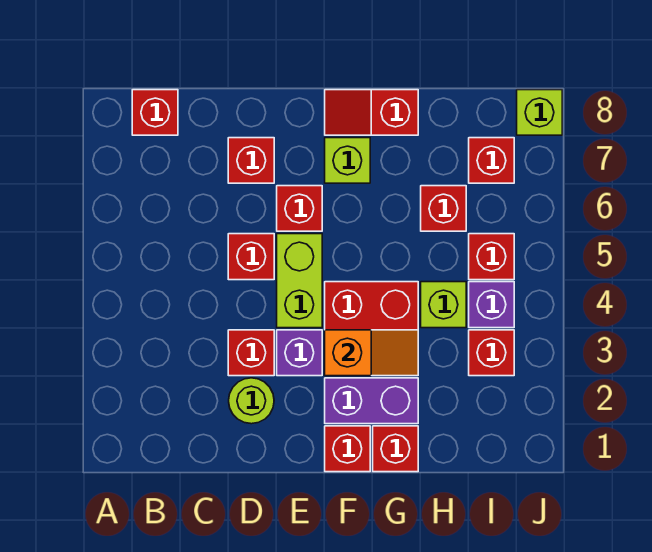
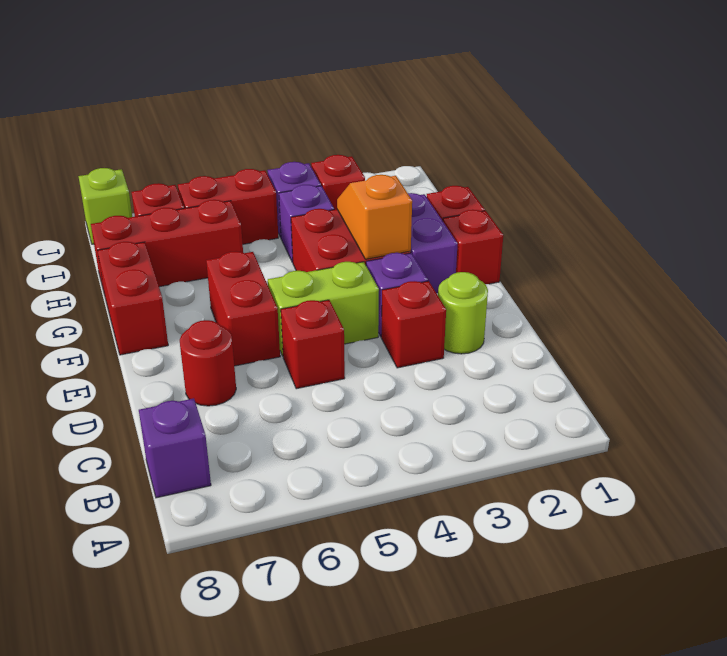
red 1x1 brick [132,90,178,135] -> purple 1x1 brick [139,398,211,498]
red 1x1 brick [228,138,274,183] -> red 1x1 round brick [180,320,236,406]
red 1x1 brick [277,186,322,231] -> red 1x2 brick [206,251,280,366]
lime 1x1 brick [325,138,370,183] -> none
red 1x2 slope [325,90,418,135] -> red 1x2 brick [97,242,168,355]
lime 1x1 brick [421,282,466,328] -> purple 1x1 brick [279,185,334,263]
red 1x1 brick [421,186,466,231] -> red 1x3 brick [91,200,243,295]
red 1x1 brick [469,234,514,280] -> red 1x2 brick [178,169,278,244]

